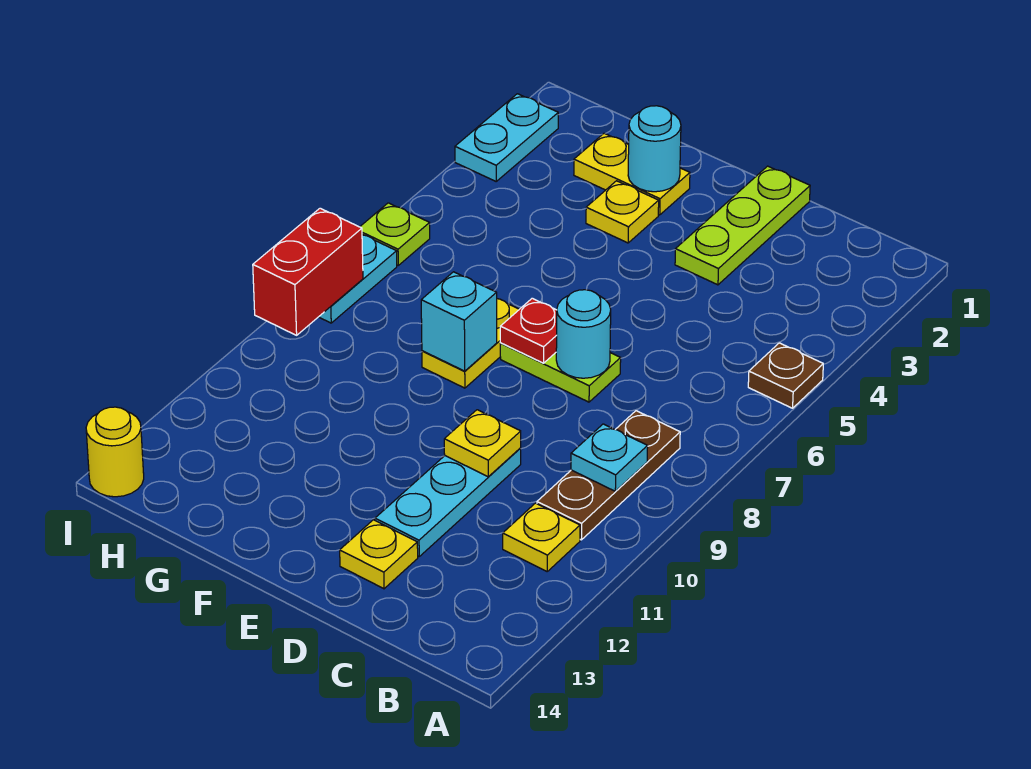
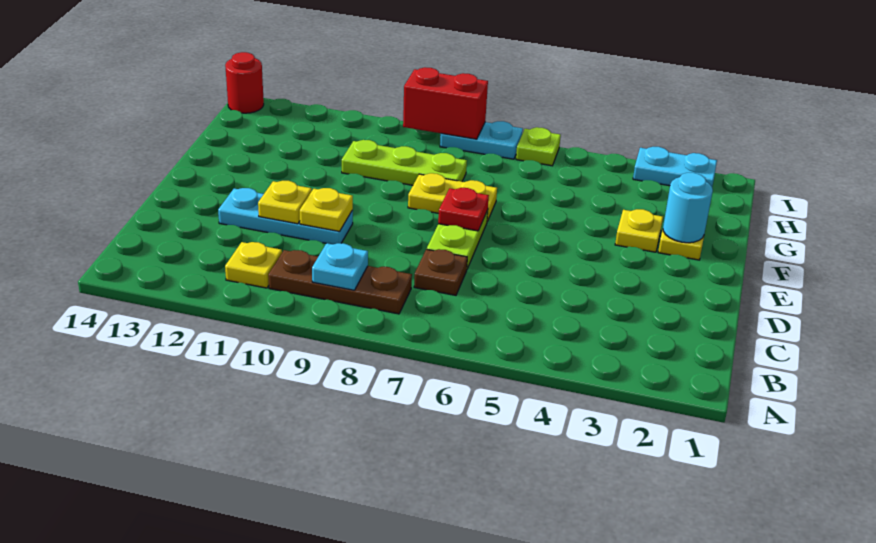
brown 1x1 plate [748,343,823,408] -> brown 1x1 plate moved to [414,249,467,295]
lime 1x3 plate [675,166,810,285] -> lime 1x3 plate moved to [342,140,467,185]
cyan 1x1 round brick [556,290,611,378] -> none
yellow 1x1 plate [340,520,418,589] -> yellow 1x1 plate moved to [258,181,312,224]
cyan 1x1 brick [421,272,497,371] -> none
yellow 1x1 round brick [86,407,144,497] -> red 1x1 round brick [225,52,264,113]

